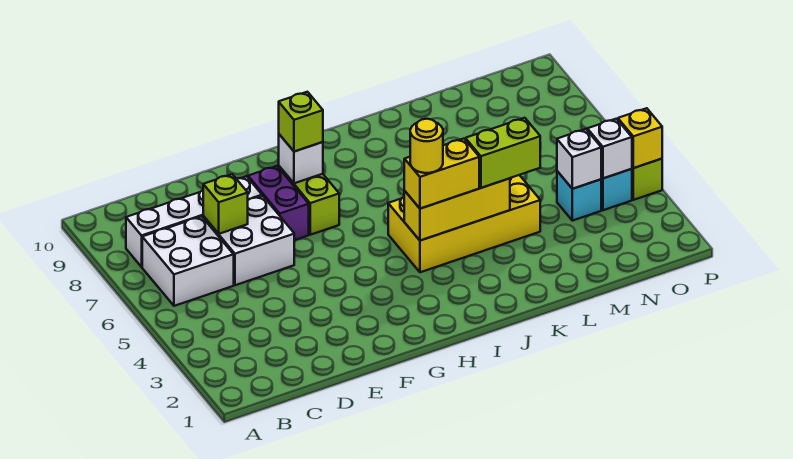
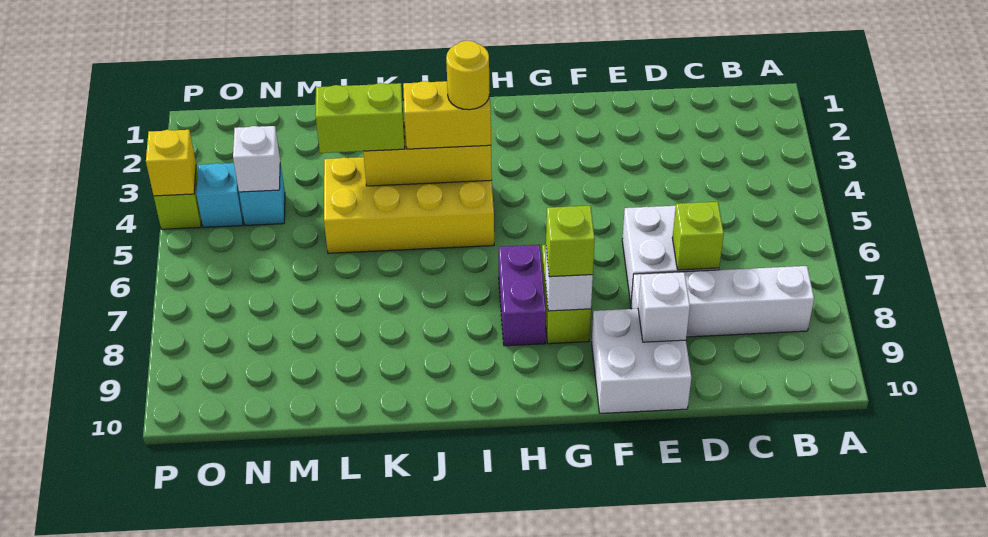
white 2x2 brick [142,216,234,306] -> white 2x2 brick moved to [592,309,691,413]
purple 1x2 brick [248,166,309,240] -> purple 1x2 brick moved to [499,245,546,346]
white 1x1 brick [587,119,632,178] -> white 1x1 brick moved to [638,272,690,342]

